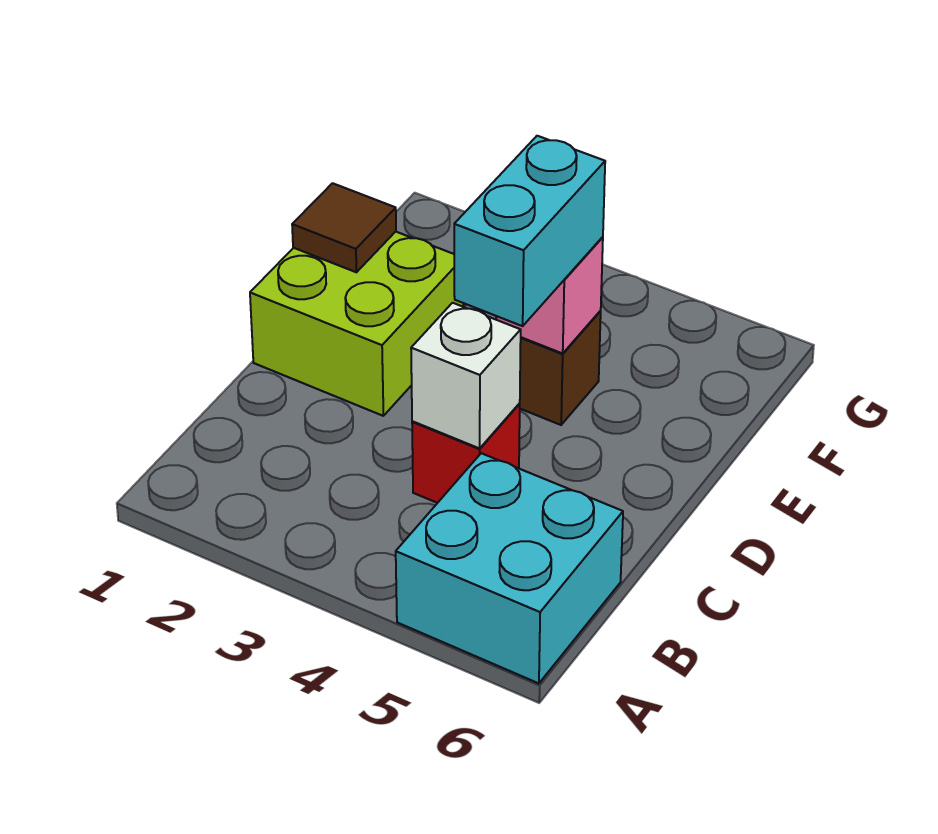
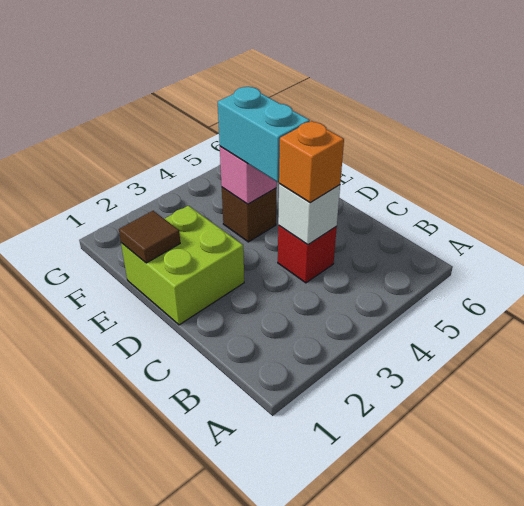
cyan 2x2 brick [396,453,623,683] -> none
none -> orange 1x1 brick [279,121,344,203]

